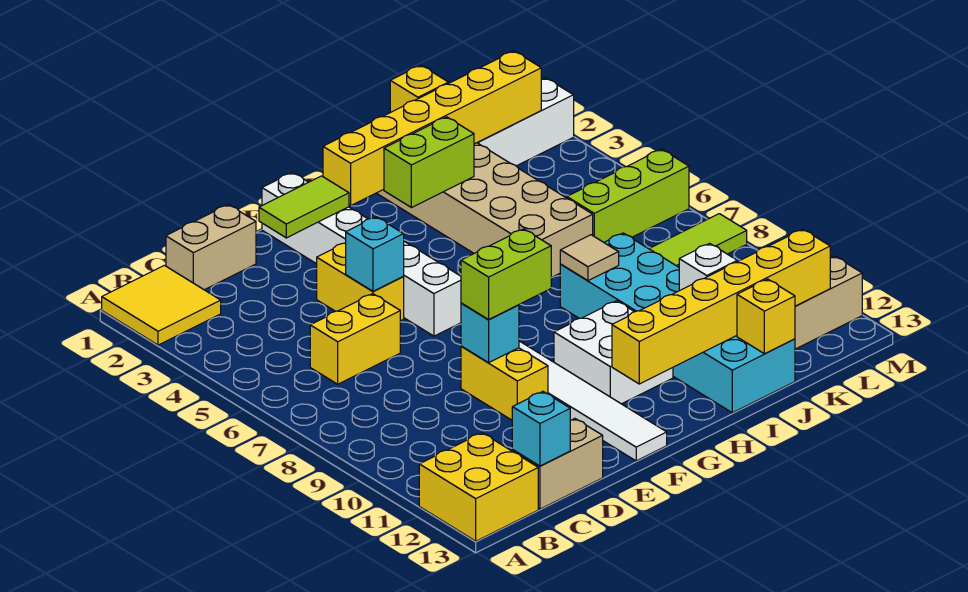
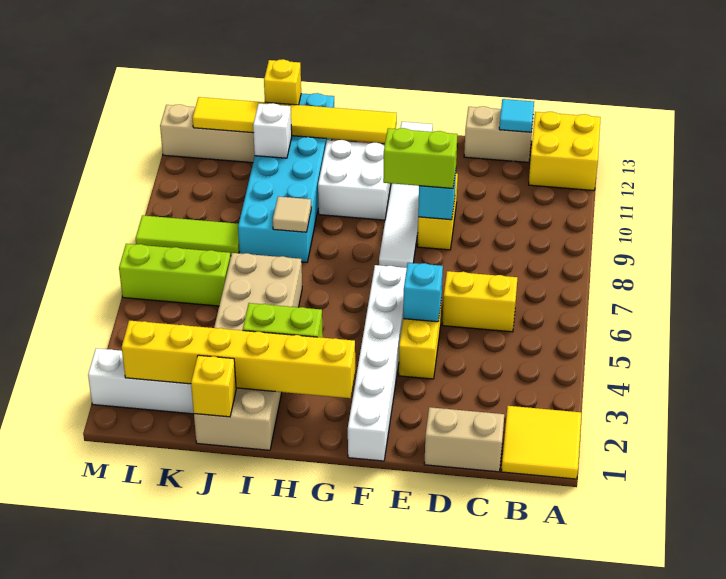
cyan 1x1 brick [512,392,570,466] -> cyan 1x1 tile [499,99,534,132]
lime 1x2 tile [259,176,349,238] -> none
yellow 1x6 brick [612,229,830,384] -> yellow 1x6 tile [193,97,397,143]

